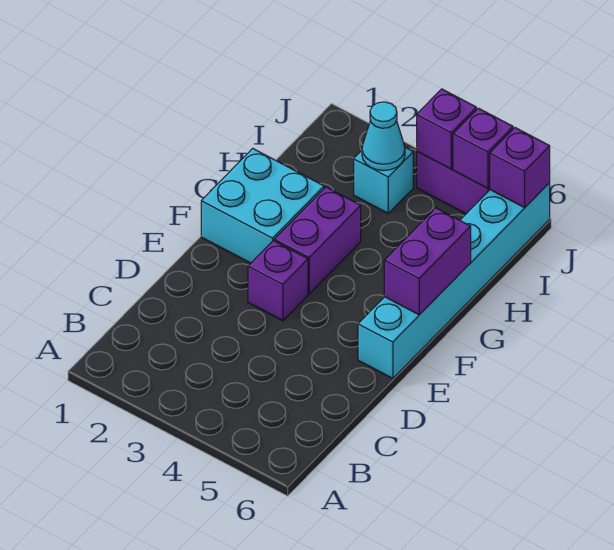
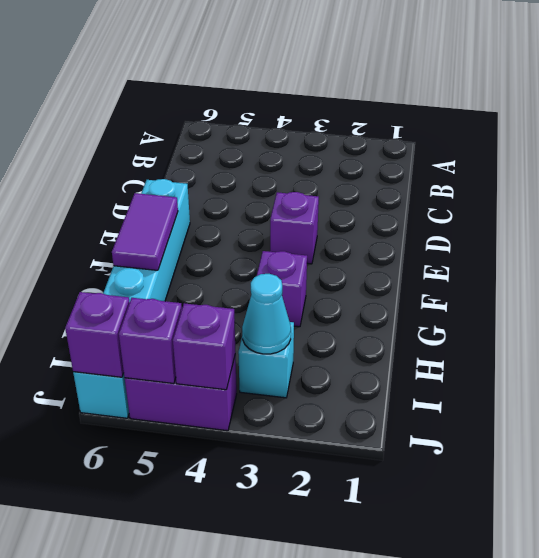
cyan 2x2 brick [201,148,324,263] -> none
purple 1x2 brick [274,187,361,294] -> purple 1x1 brick [257,251,307,327]
purple 1x2 brick [384,208,471,315] -> purple 1x2 tile [112,193,178,270]

